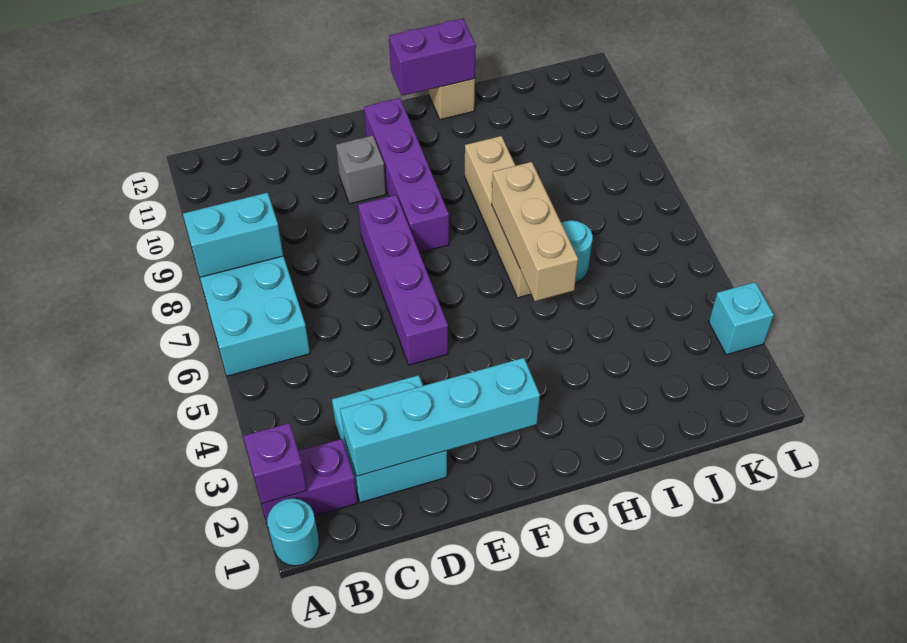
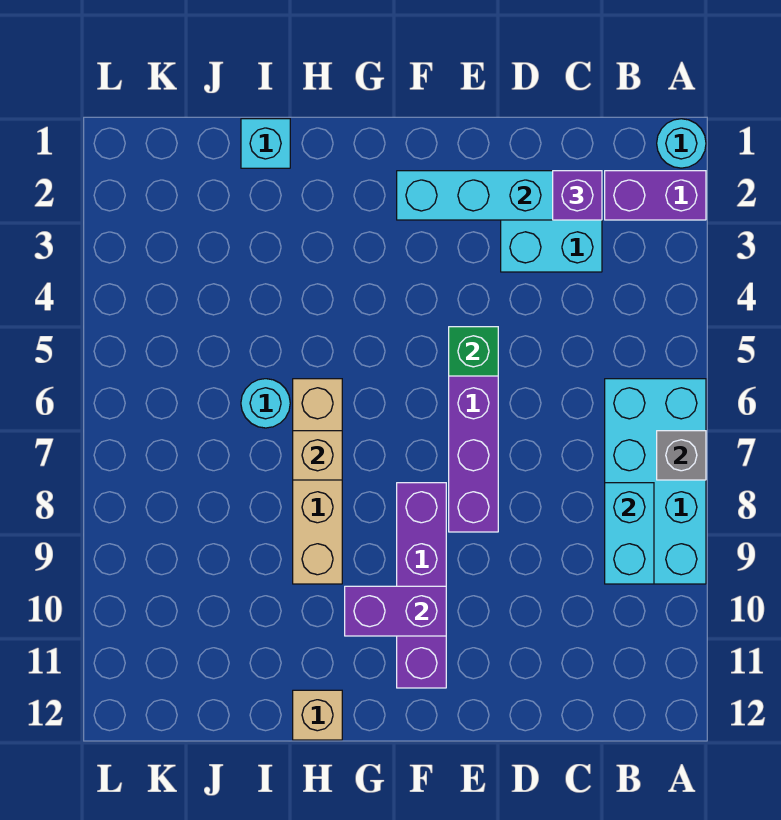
purple 1x1 brick [244,423,307,504] -> purple 1x1 brick moved to [553,171,602,220]
cyan 1x2 brick [183,193,284,277] -> cyan 1x2 brick turned to [605,483,654,584]
none -> green 1x1 brick [449,327,498,376]
grey 1x1 brick [336,136,386,204] -> grey 1x1 brick moved to [657,431,706,480]
purple 1x2 brick [389,19,476,96] -> purple 1x2 brick moved to [345,586,446,636]
tan 1x3 brick [492,162,578,301] -> tan 1x1 brick [293,431,342,480]
cyan 1x1 brick [709,282,774,355] -> cyan 1x1 brick moved to [241,119,290,168]

